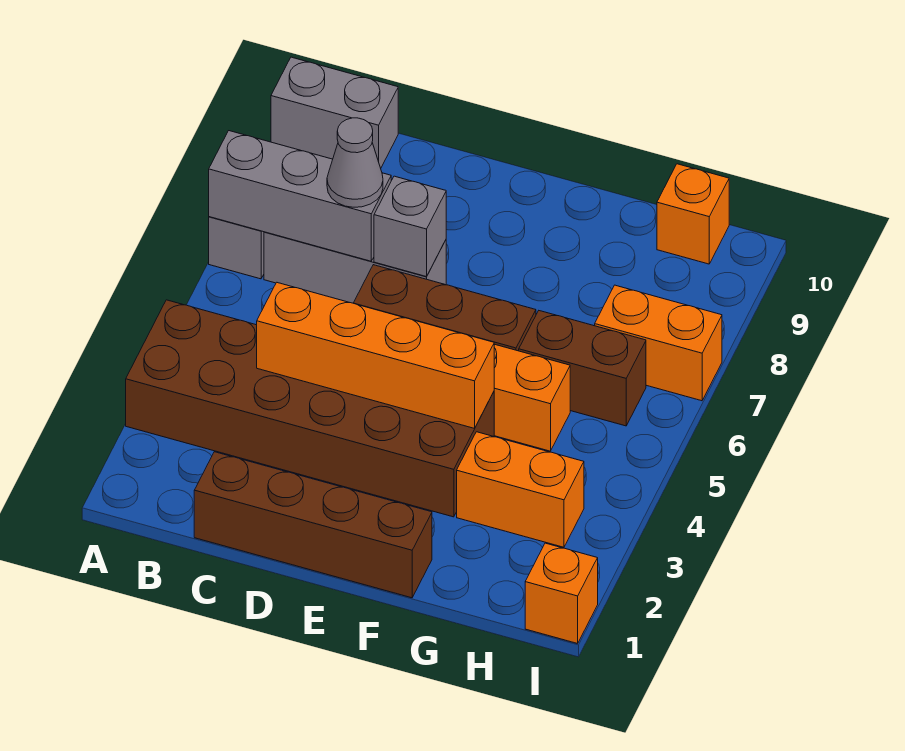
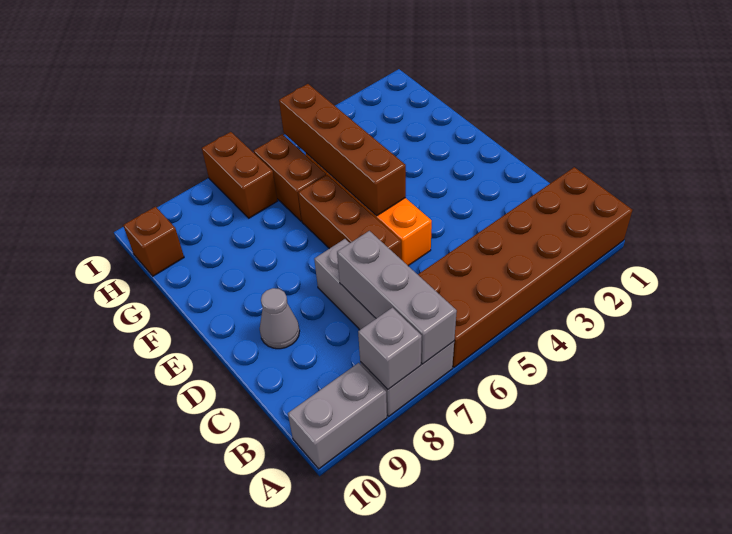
brown 2x6 brick [126,300,494,517] -> brown 2x6 brick turned to [418,167,632,367]
grey 1x2 brick [271,57,398,168] -> grey 1x2 brick turned to [288,363,387,469]
brown 1x4 brick [194,452,432,598] -> brown 1x4 brick moved to [279,84,406,216]
orange 1x4 brick [257,283,494,428] -> none
grey 1x1 cone [327,118,383,207] -> grey 1x1 cone moved to [260,288,300,349]
grey 1x1 brick [374,176,446,277] -> grey 1x1 brick moved to [358,308,422,389]
orange 1x2 brick [457,432,584,547] -> none
orange 1x2 brick [595,285,722,401] -> brown 1x2 brick [202,132,277,218]
orange 1x1 brick [657,164,729,264] -> brown 1x1 brick [123,207,184,276]
orange 1x1 brick [525,543,598,644] -> none

